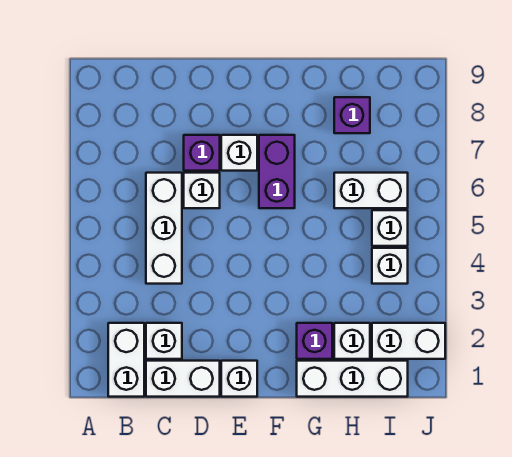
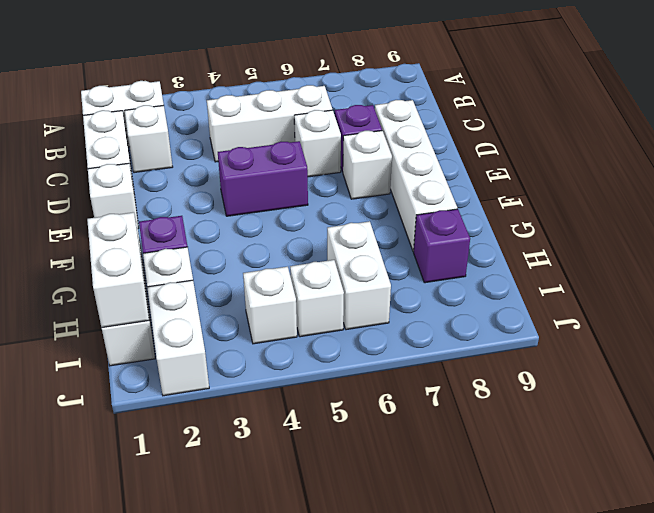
none -> white 1x4 brick [375,100,457,251]
purple 1x2 brick [259,135,295,208] -> purple 1x2 brick moved to [218,141,308,216]
none -> white 1x2 brick [87,212,149,328]

